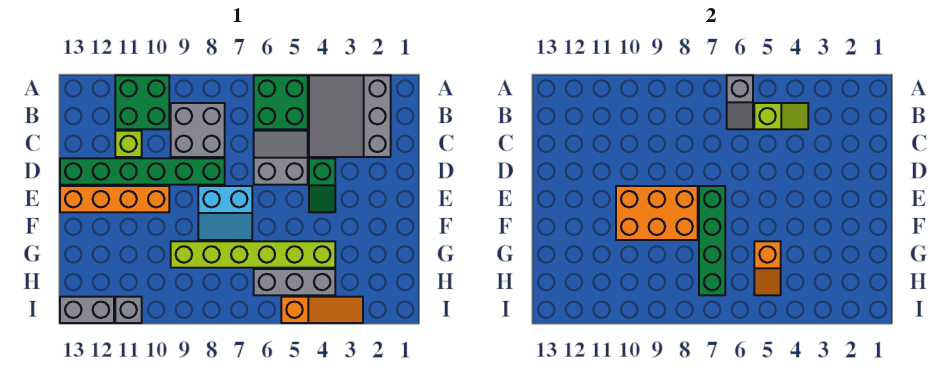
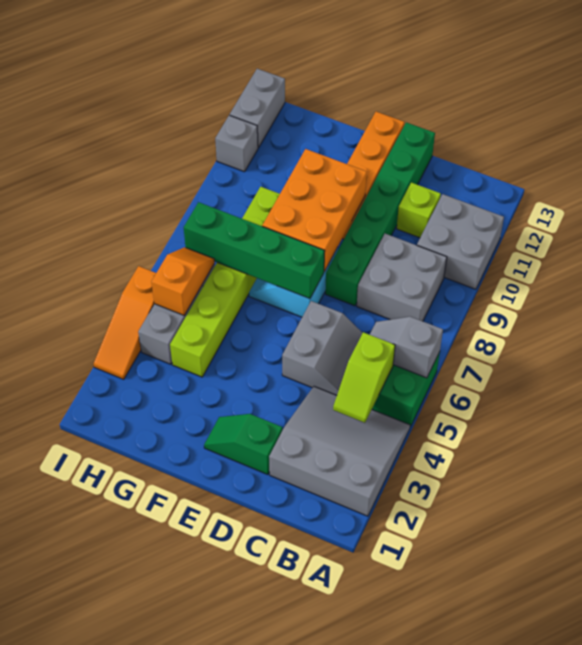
green 2x2 brick [115,75,169,129] -> grey 2x2 brick [417,194,504,289]
green 1x2 slope [309,158,335,212] -> green 1x2 slope moved to [204,414,282,475]
orange 1x2 slope [754,241,781,295] -> orange 1x2 slope turned to [152,247,215,315]

